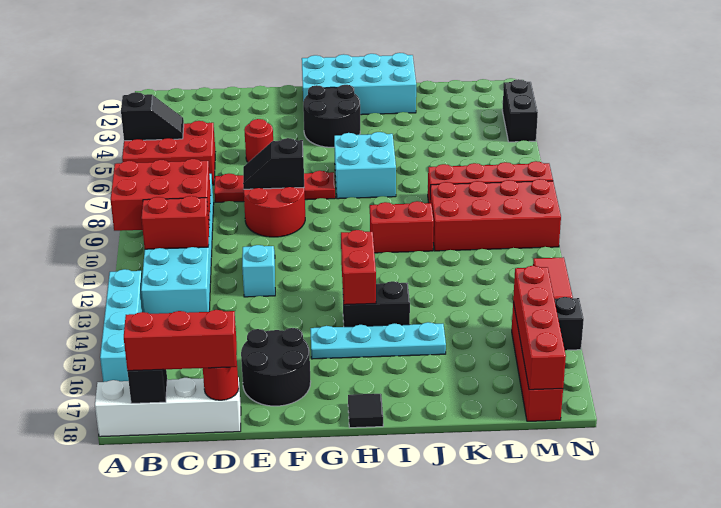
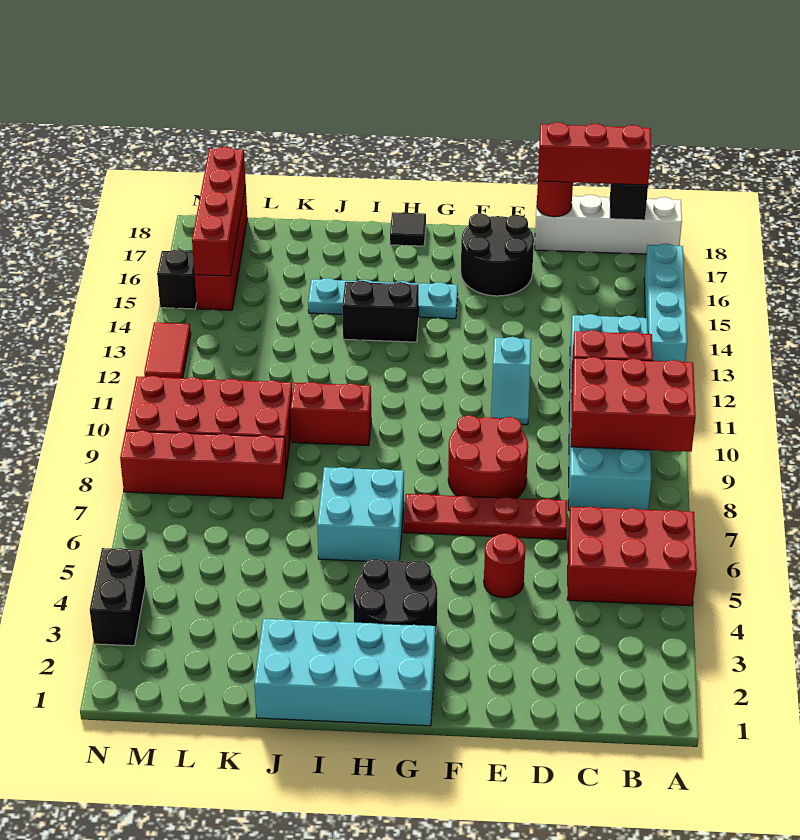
black 1x2 slope [121,92,184,141] -> none
black 1x2 slope [243,138,304,189] -> none
red 1x2 brick [341,230,376,305] -> none

